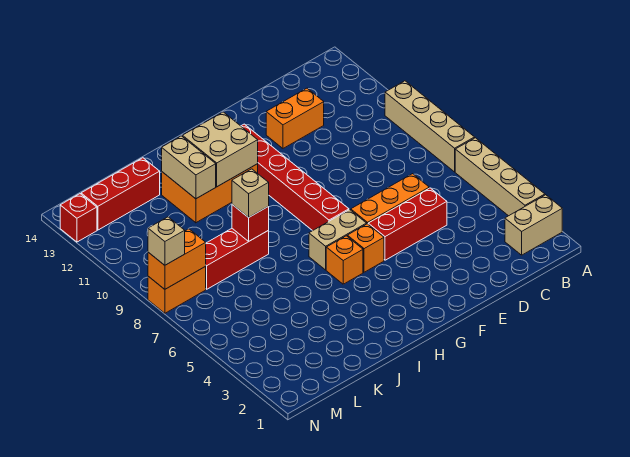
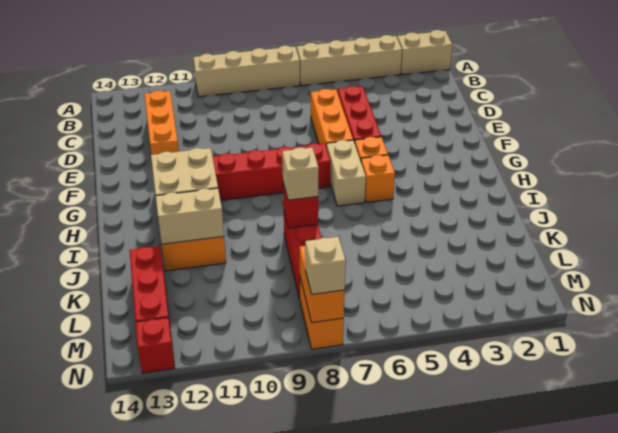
tan 1x2 brick [505,195,562,255] -> tan 1x2 brick turned to [397,30,452,75]
orange 1x2 brick [266,88,324,148] -> orange 1x3 brick [144,90,179,155]

